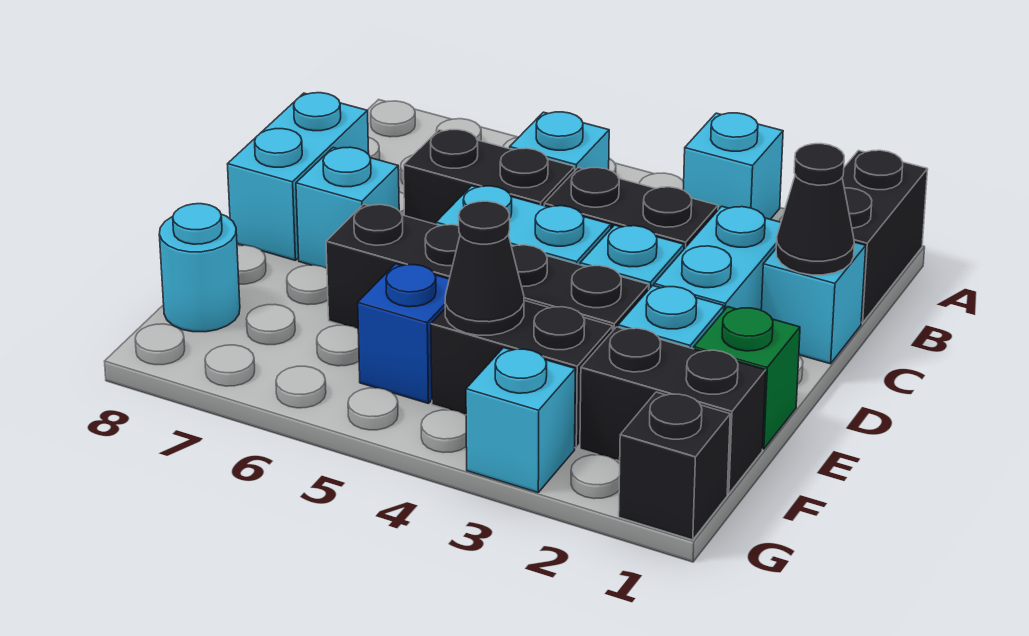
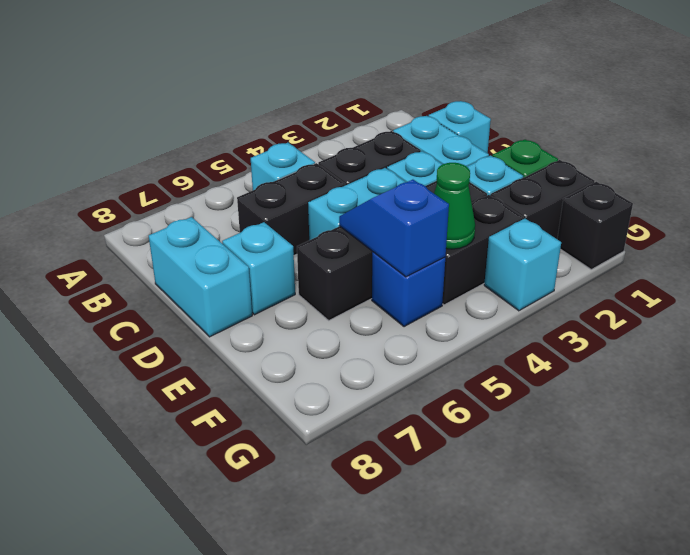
black 1x2 brick [842,150,928,323] -> none
cyan 1x1 brick [683,113,783,219] -> none
black 1x1 cone [776,144,854,275] -> none
none -> blue 1x2 slope [339,180,449,277]
black 1x1 cone [445,201,524,335] -> green 1x1 cone [434,163,475,249]
cyan 1x1 round brick [159,204,240,332] -> none

